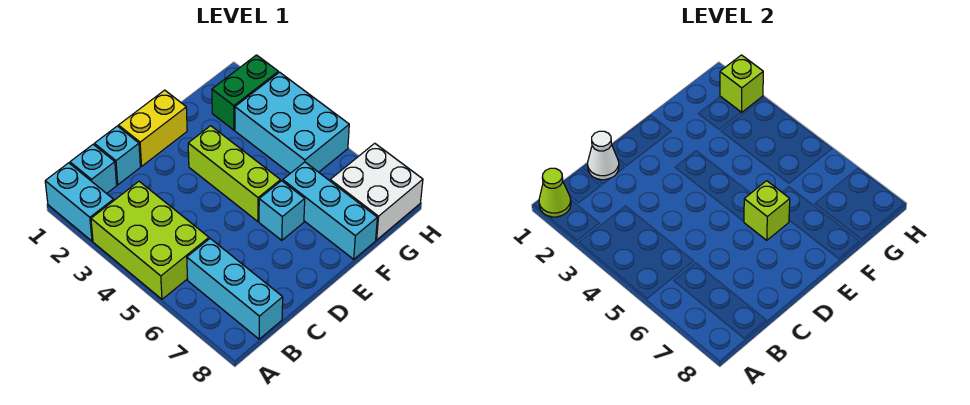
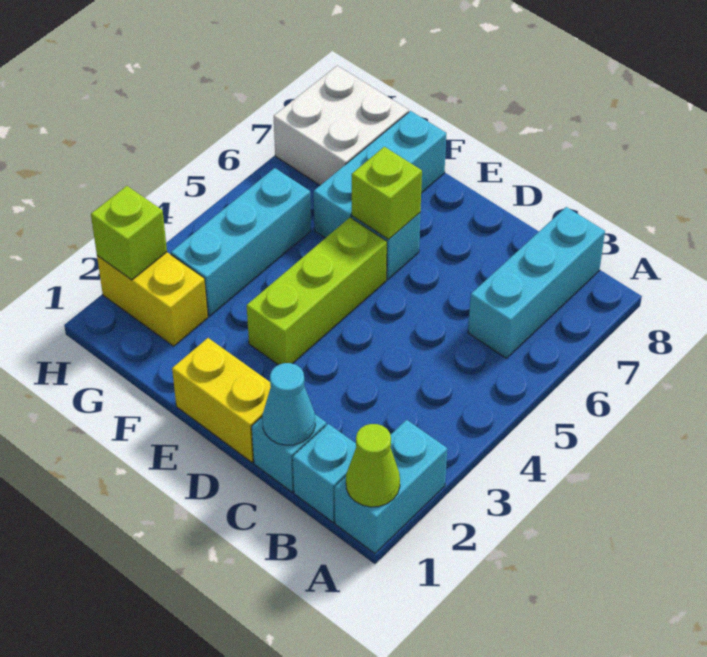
lime 2x3 brick [91,181,209,299] -> none
white 1x1 cone [588,131,619,180] -> cyan 1x1 cone [262,363,315,445]
green 1x2 brick [212,55,278,130] -> yellow 1x2 brick [97,252,208,346]
cyan 2x3 brick [235,72,349,173] -> cyan 1x3 brick [171,168,311,316]

